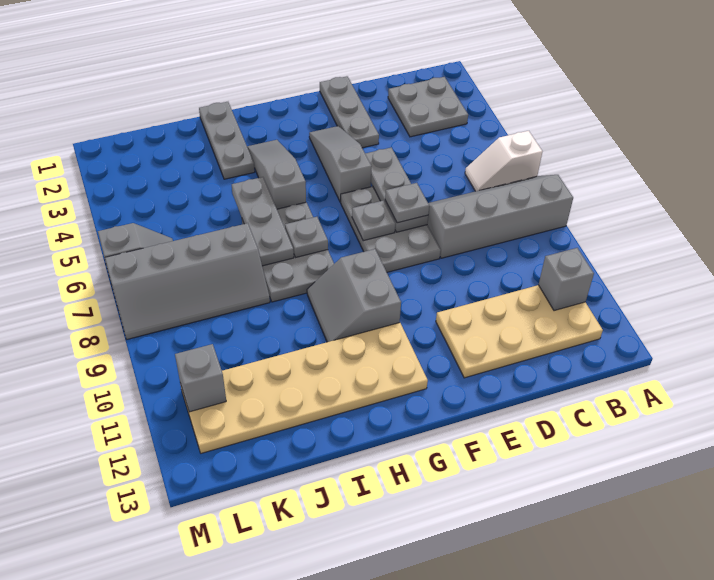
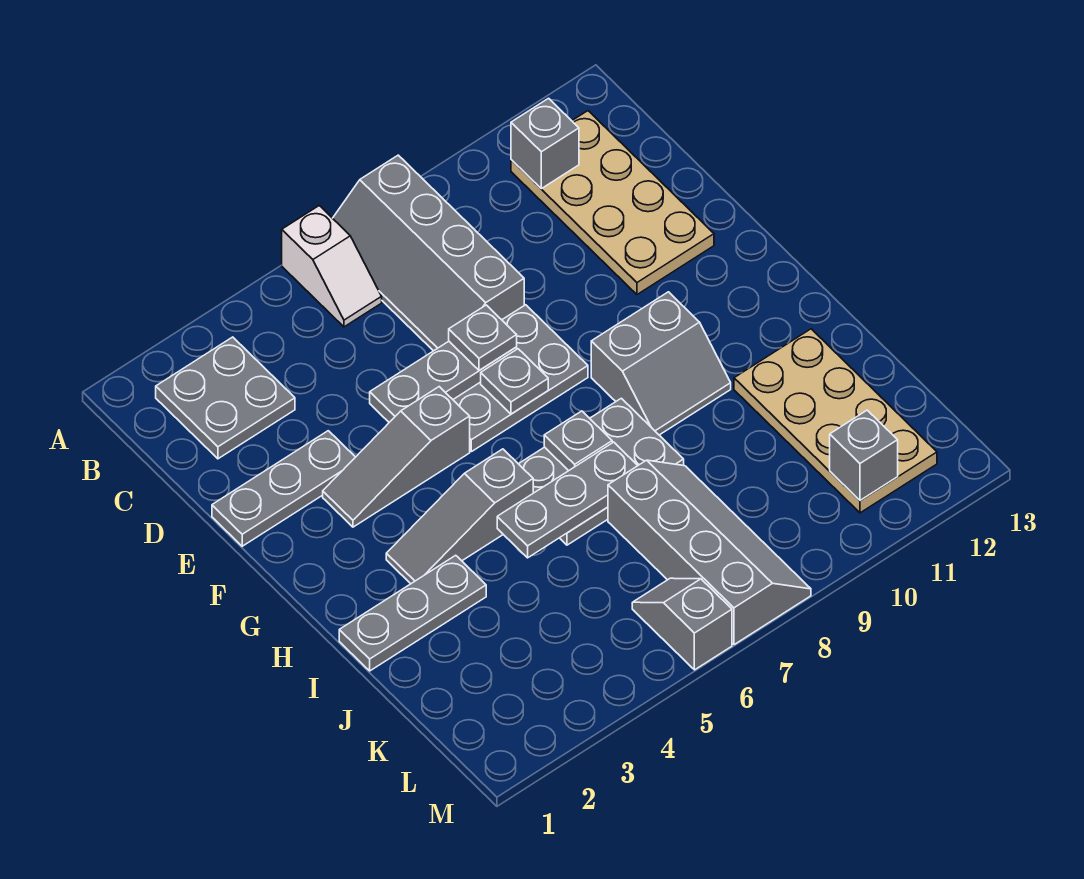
tan 2x6 plate [181,323,428,453] -> tan 2x4 plate [734,329,937,513]

